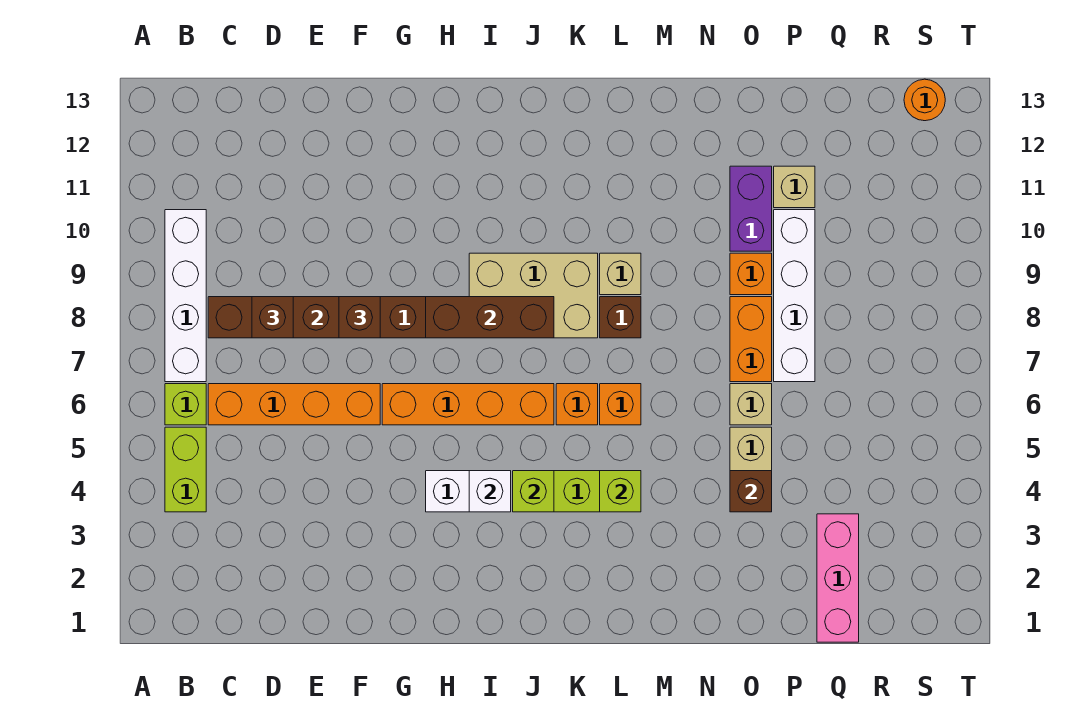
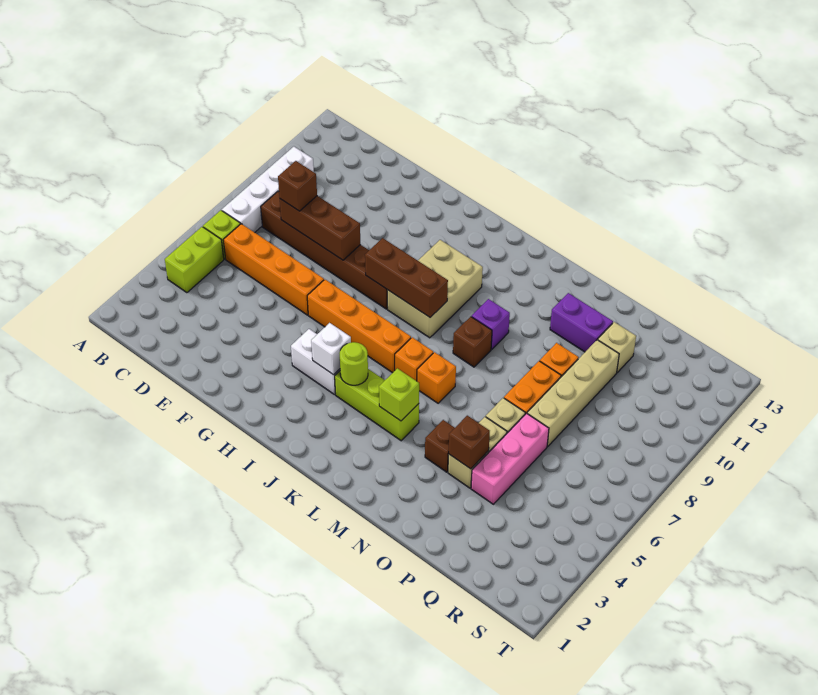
brown 1x1 brick [339,297,380,338] -> brown 1x1 brick moved to [425,420,455,472]
tan 2x3 brick [469,253,598,338] -> tan 2x3 brick turned to [387,240,483,338]
lime 1x1 brick [513,471,554,512] -> lime 1x1 round brick [340,342,368,385]
tan 1x1 brick [600,253,641,295] -> purple 1x1 brick [472,299,510,349]
purple 1x2 brick [730,166,772,251] -> purple 1x2 brick turned to [550,293,613,352]
white 1x4 brick [774,210,815,382] -> tan 1x4 brick [527,340,619,446]
pink 1x3 brick [817,514,859,642] -> pink 1x3 brick moved to [471,413,549,504]
orange 1x1 round brick [904,79,945,121] -> none

